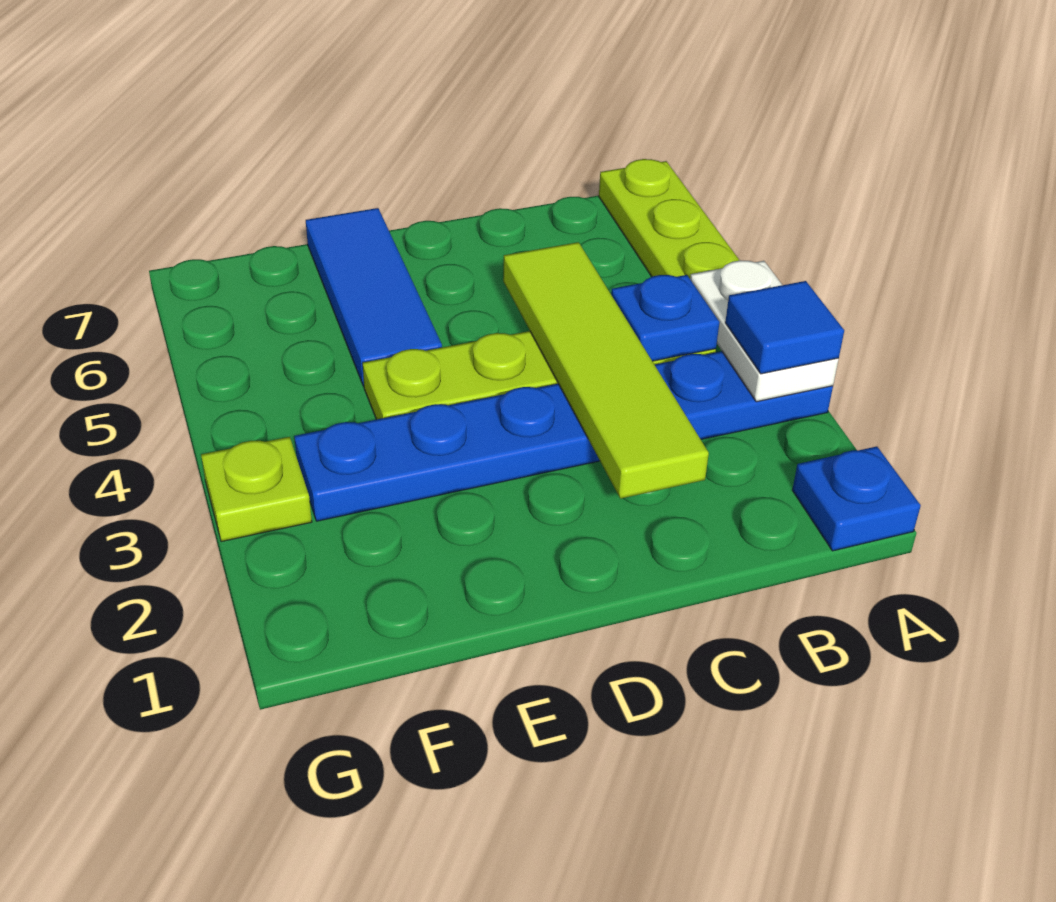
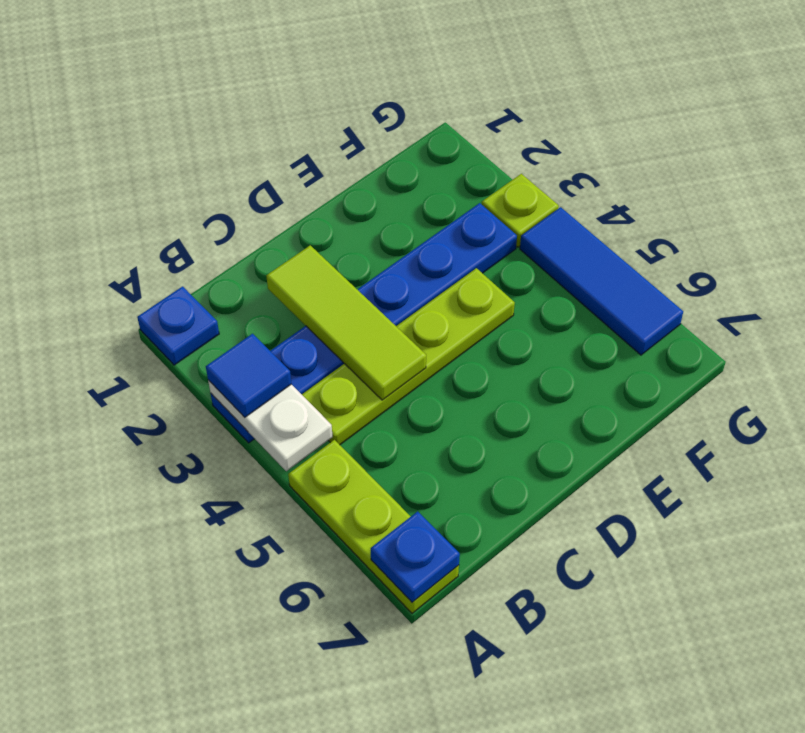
blue 1x1 plate [611,275,720,361] -> blue 1x1 plate moved to [371,511,460,602]
lime 1x4 tile [503,242,709,499] -> lime 1x3 tile [266,245,426,400]
blue 1x3 tile [306,208,442,386] -> blue 1x3 tile moved to [520,207,683,355]

